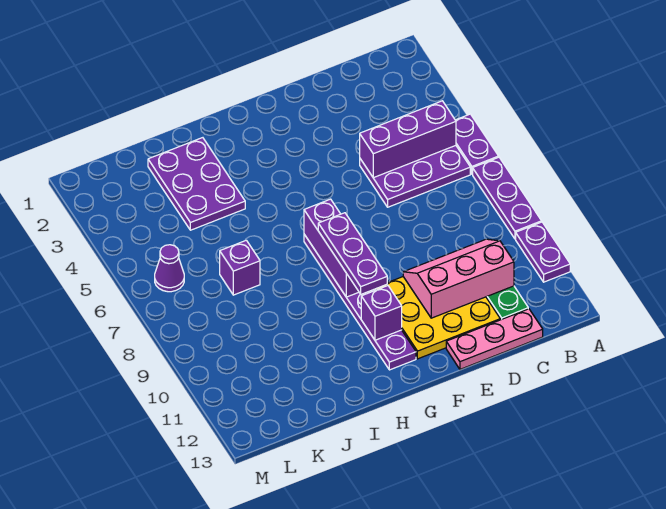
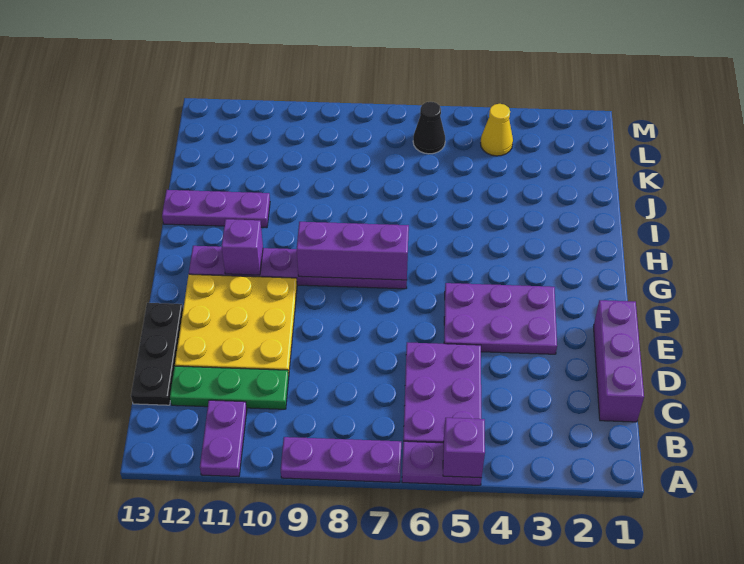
purple 1x2 plate [516,222,570,282] -> purple 1x2 plate turned to [200,400,247,477]
purple 1x3 brick [360,101,456,178] -> purple 1x3 brick moved to [594,300,644,422]
pink 2x3 slope [403,239,514,318] -> none
pink 1x3 plate [446,309,543,369] -> black 1x3 plate [131,303,183,405]
purple 1x3 plate [318,213,387,294] -> purple 1x3 plate moved to [162,190,270,228]
purple 2x3 plate [148,138,245,230] -> purple 2x3 plate moved to [444,283,557,354]
purple 1x1 brick [220,240,260,295] -> purple 1x1 brick moved to [443,418,485,478]
none -> yellow 1x1 cone [480,104,513,156]
purple 1x1 cone [155,245,184,292] -> black 1x1 cone [413,102,445,154]

